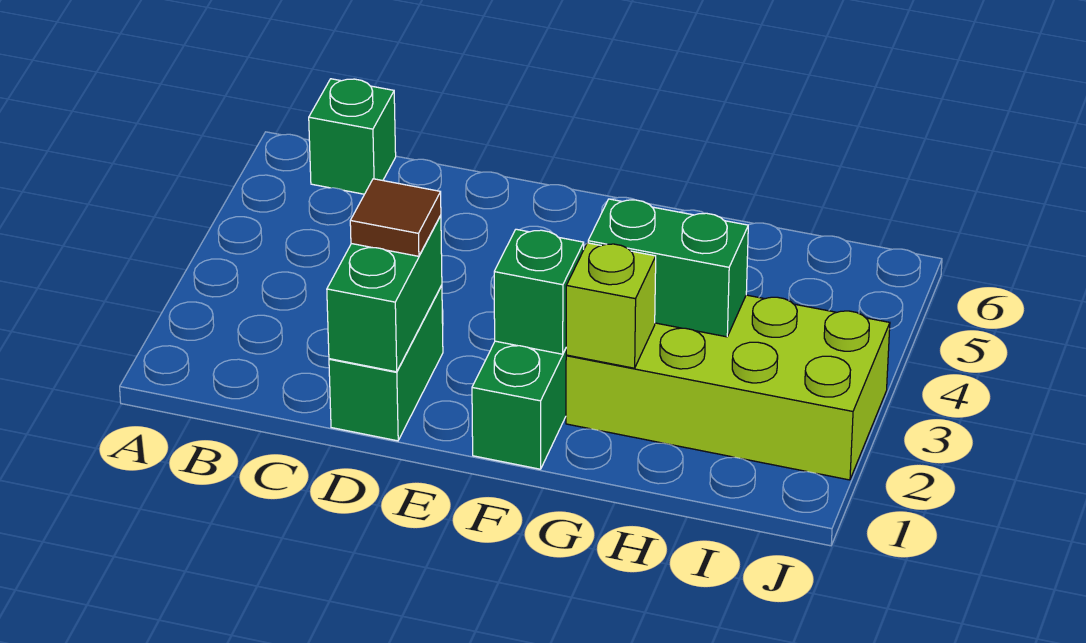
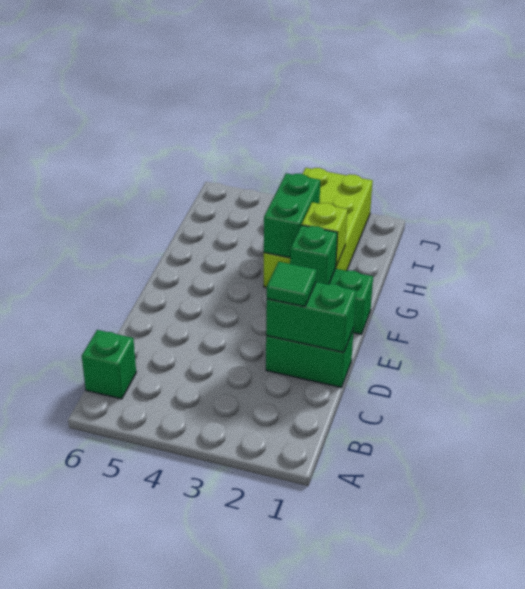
brown 1x1 tile [350,179,441,256] -> green 1x1 tile [267,262,317,307]

